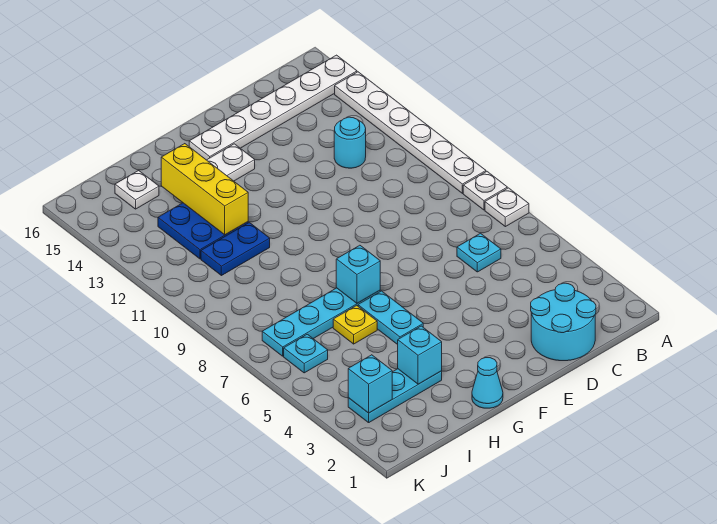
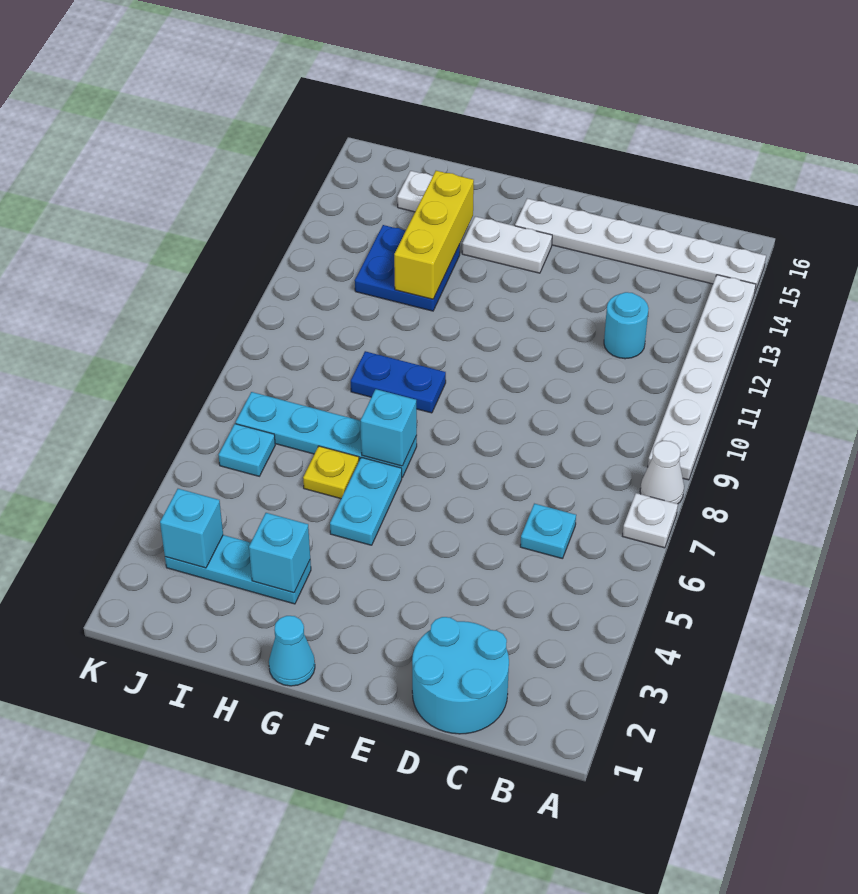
white 1x1 plate [463,172,507,210] -> white 1x1 cone [640,441,684,504]
blue 1x2 plate [201,222,270,276] -> blue 1x2 plate moved to [351,351,446,413]

